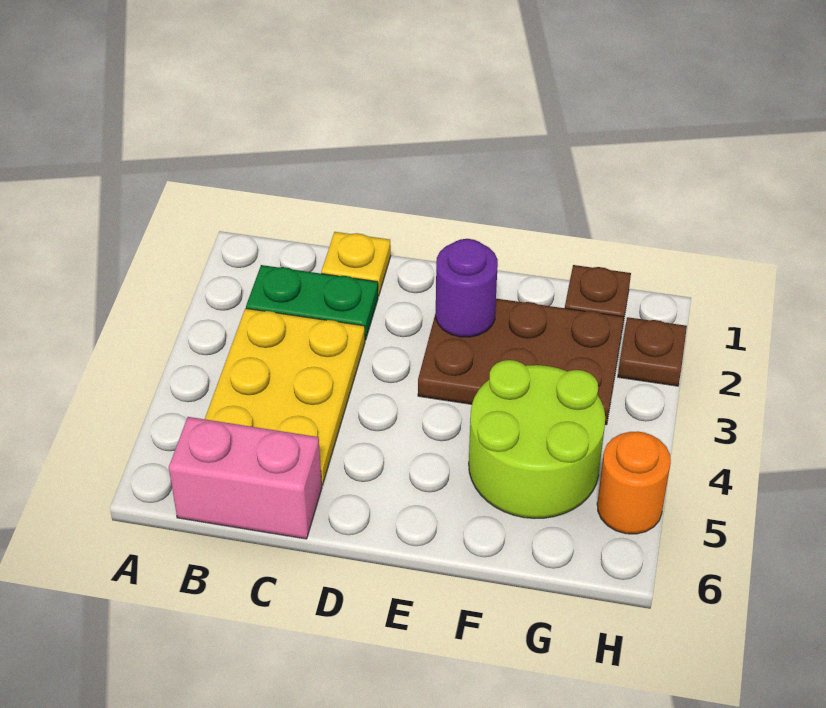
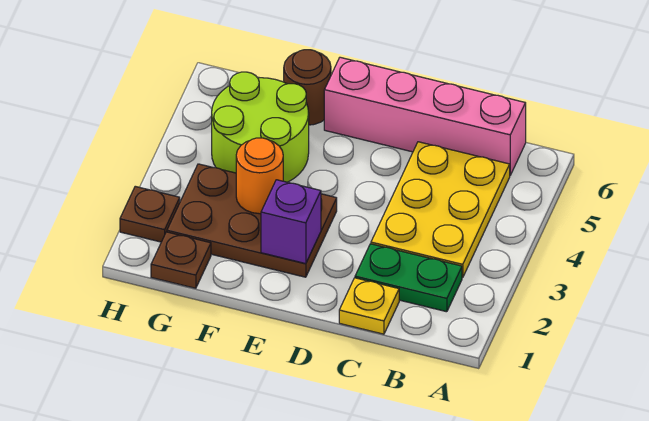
pink 1x2 brick [169,417,322,539] -> pink 1x4 brick [324,57,526,175]
purple 1x1 round brick [436,239,498,337] -> purple 1x1 brick [261,180,321,264]
none -> brown 1x1 round brick [284,50,331,125]
orange 1x1 round brick [597,431,671,534] -> orange 1x1 round brick moved to [236,138,283,214]

